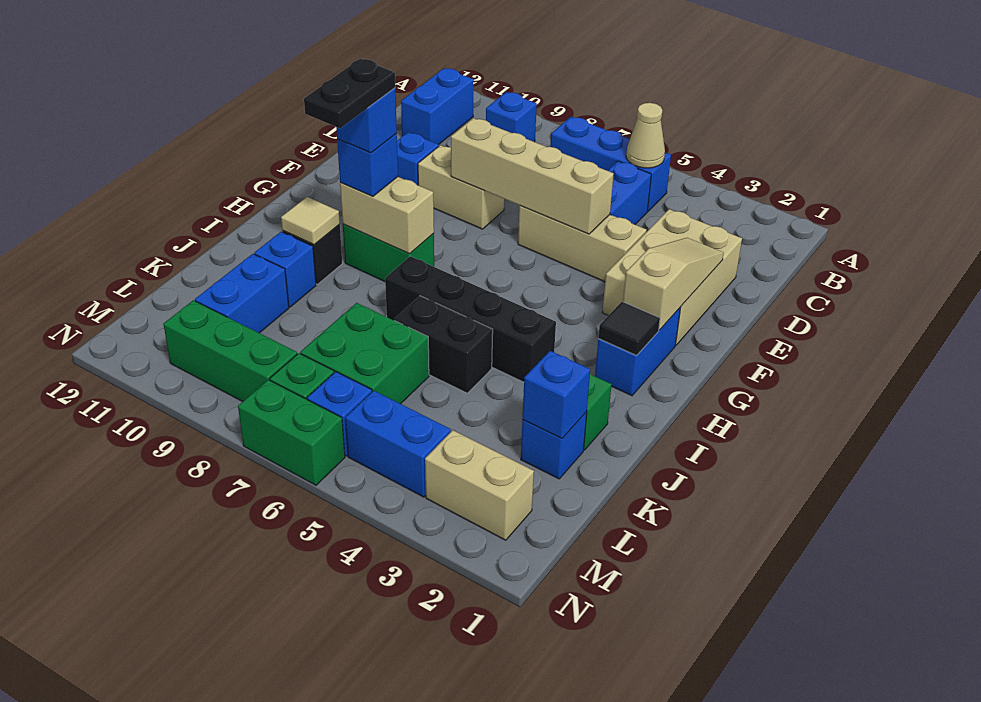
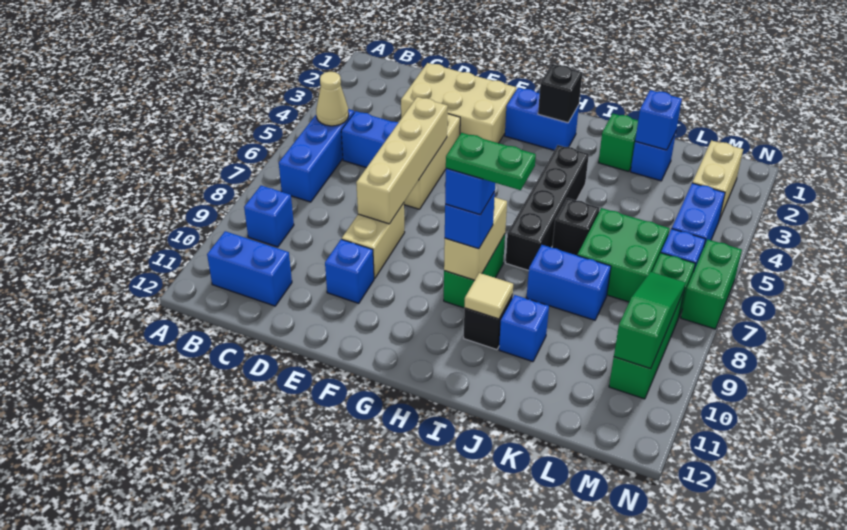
tan 1x3 slope [623,238,724,330] -> none
black 1x1 tile [598,302,660,355] -> black 1x1 brick [538,64,582,123]
black 1x2 plate [304,59,395,128] -> green 1x2 plate [446,133,536,190]
black 1x2 brick [394,296,493,393] -> black 1x1 brick [552,198,599,255]
blue 1x2 brick [195,254,289,333] -> blue 1x2 brick moved to [526,245,611,320]
none -> green 1x3 slope [614,272,686,369]

